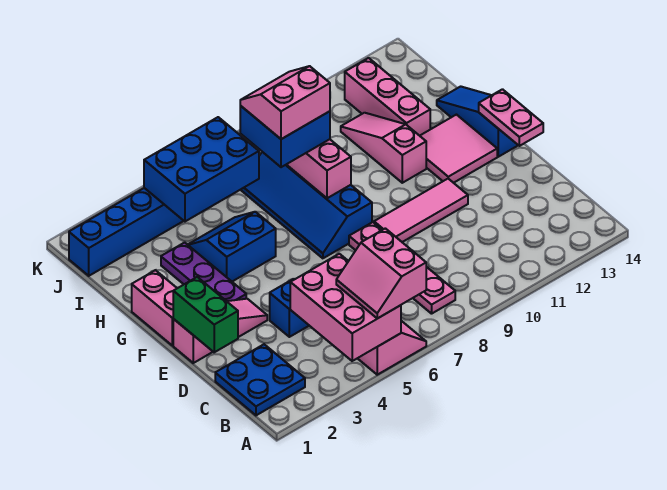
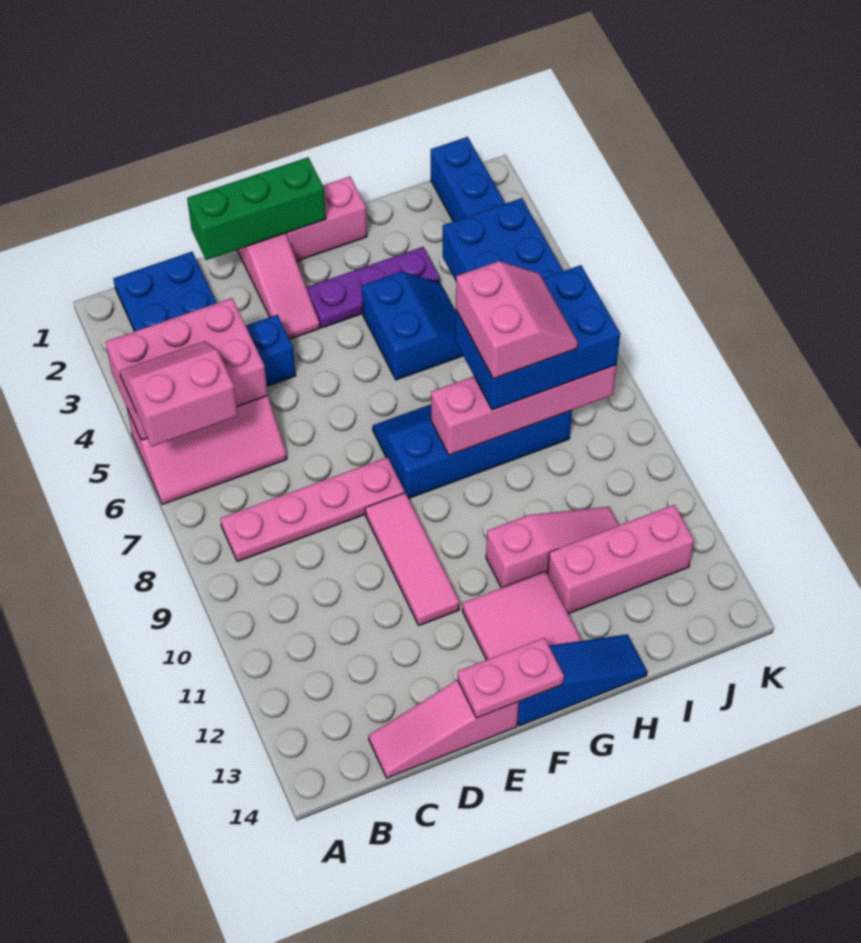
none -> pink 1x3 slope [369,680,519,778]
green 1x2 brick [173,277,238,352] -> green 1x3 brick [187,157,326,260]
blue 2x2 brick [240,106,330,167] -> blue 2x3 brick [455,265,620,410]

